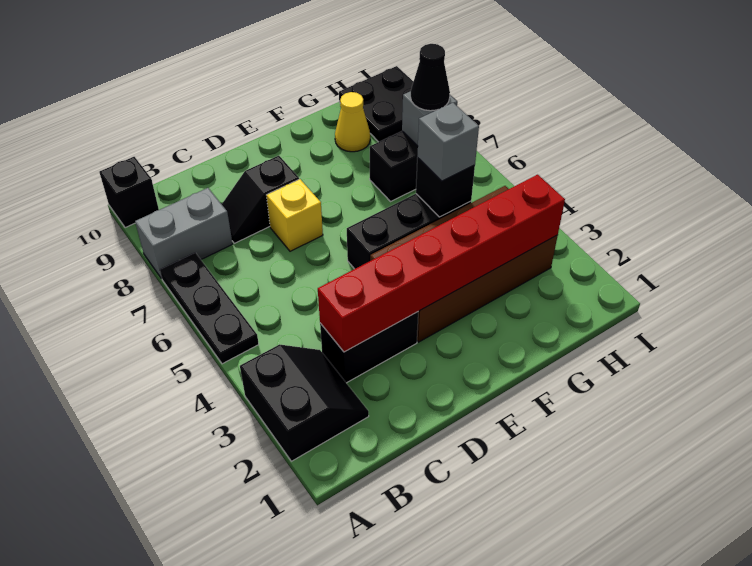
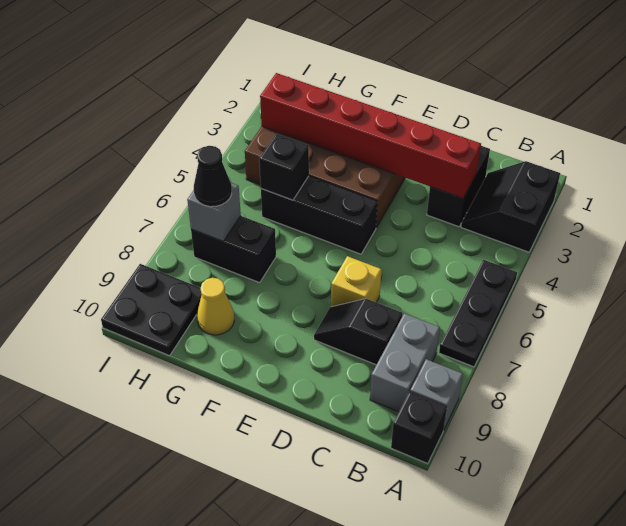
grey 1x2 brick [135,188,233,279] -> grey 1x2 brick turned to [370,313,440,412]
black 1x2 brick [320,312,418,383] -> black 1x2 brick turned to [427,146,490,227]
black 1x2 slope [222,156,299,243] -> black 1x2 slope turned to [314,299,402,365]
grey 1x1 brick [417,103,479,181] -> grey 1x1 brick moved to [410,359,463,430]

